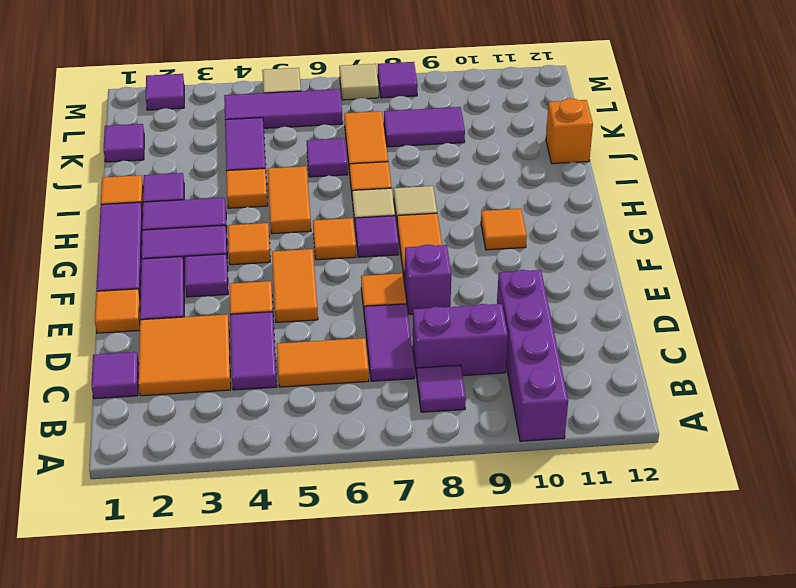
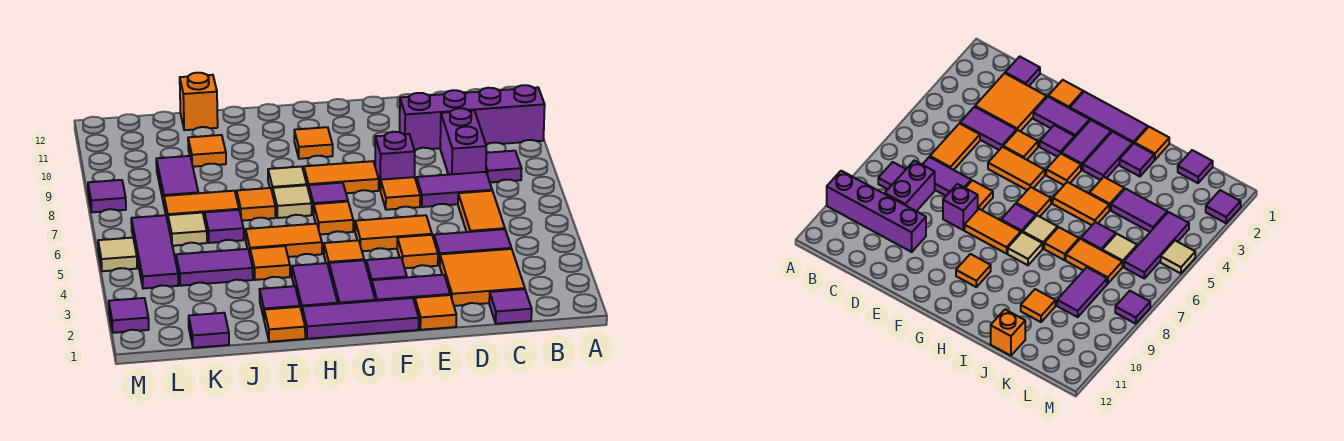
none -> orange 1x1 tile [188,135,226,167]
tan 1x1 tile [339,64,379,100] -> tan 1x1 tile moved to [168,213,207,246]

